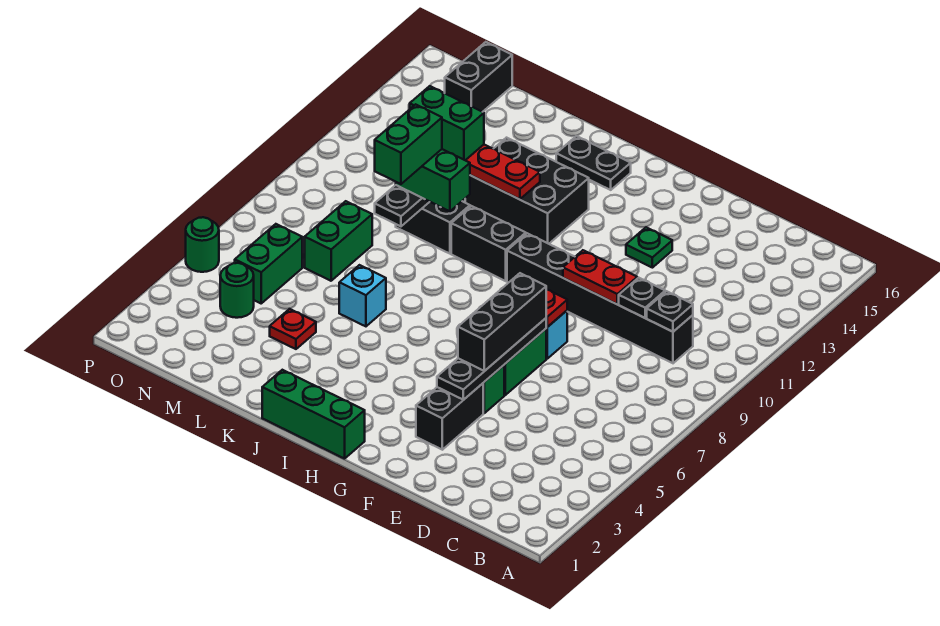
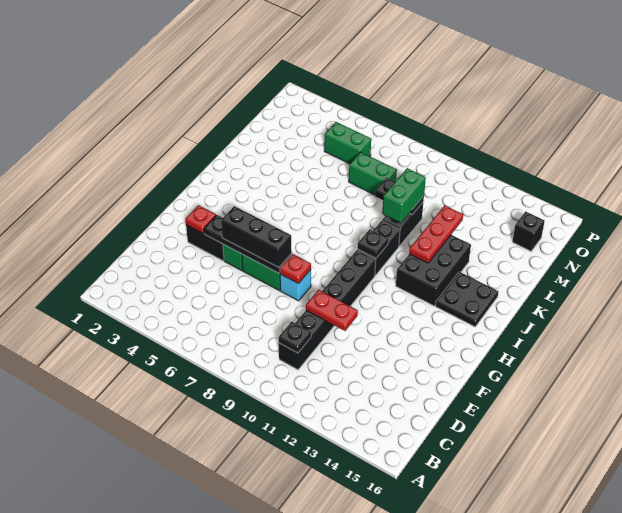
black 1x1 plate [619,278,665,318] -> black 1x1 plate moved to [358,229,388,258]
red 1x2 plate [563,250,637,304] -> red 1x2 plate turned to [306,290,358,331]
green 1x1 plate [626,227,672,268] -> none
green 1x3 brick [262,370,365,459] -> none
black 1x2 plate [556,136,631,190] -> black 2x2 plate [436,272,498,327]
cyan 1x1 brick [339,265,386,326] -> none
red 1x1 plate [270,309,316,349] -> red 1x1 plate moved to [185,205,216,234]
green 1x2 brick [375,104,442,184] -> none
green 1x2 brick [410,86,484,160] -> none
green 1x1 round brick [220,263,254,318] -> none
black 1x2 brick [445,42,512,112] -> black 1x1 brick [512,212,545,251]
green 1x1 round brick [186,217,219,272] -> none

